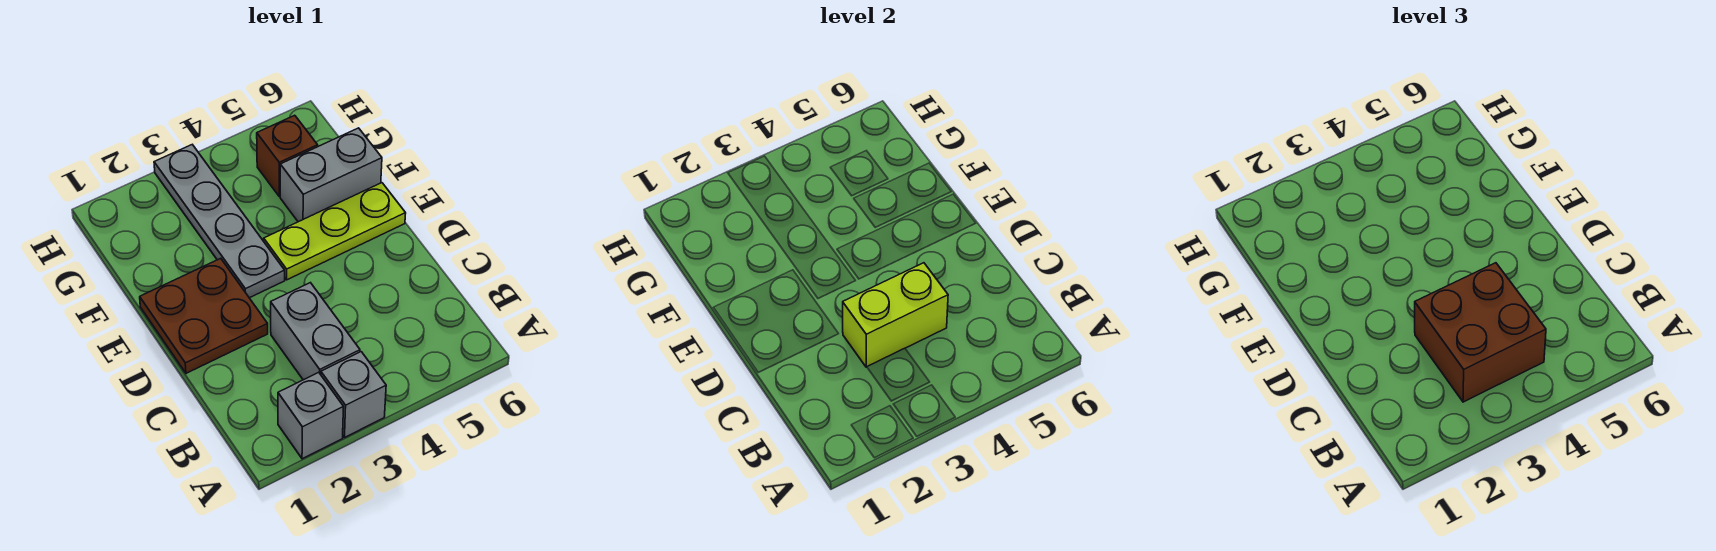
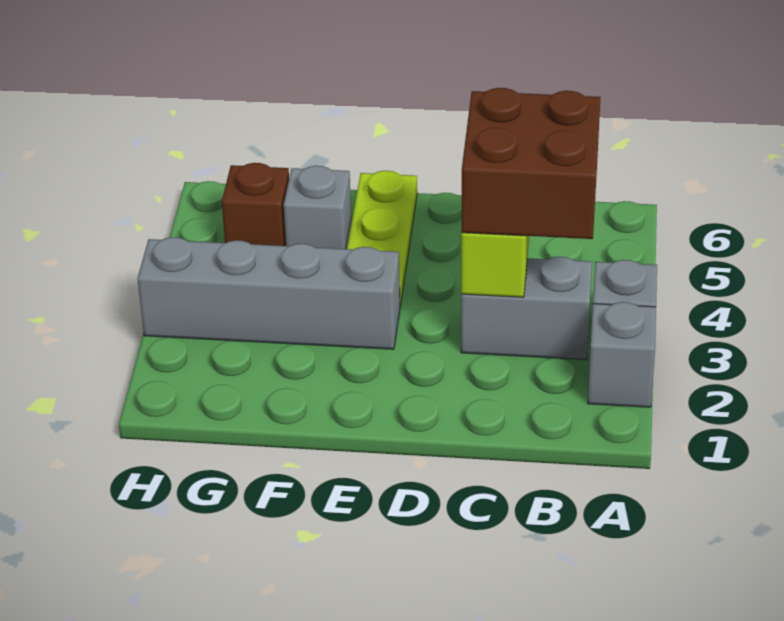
brown 2x2 plate [140,258,268,373] -> none
grey 1x4 plate [154,145,285,298] -> grey 1x4 brick [138,237,400,349]
grey 1x2 brick [280,128,382,222] -> grey 1x1 brick [284,166,351,249]

